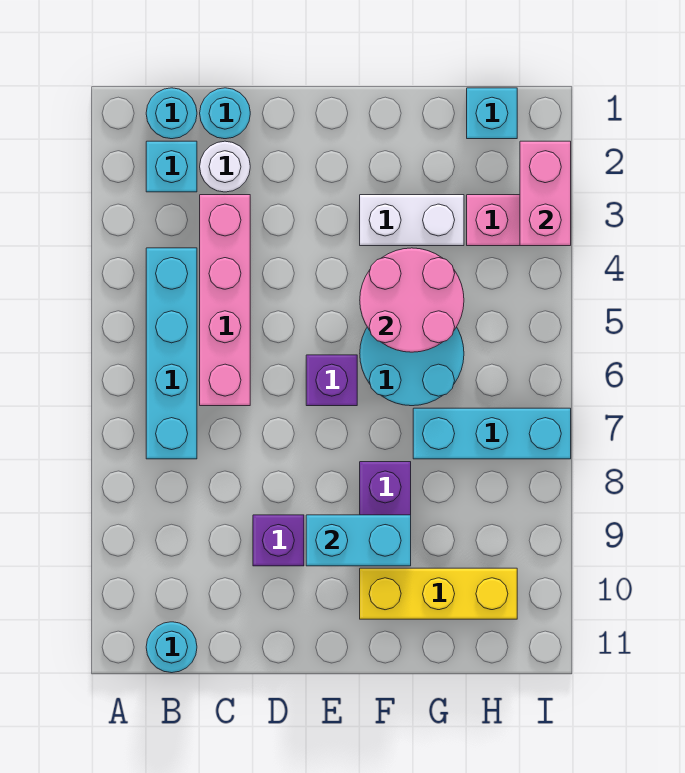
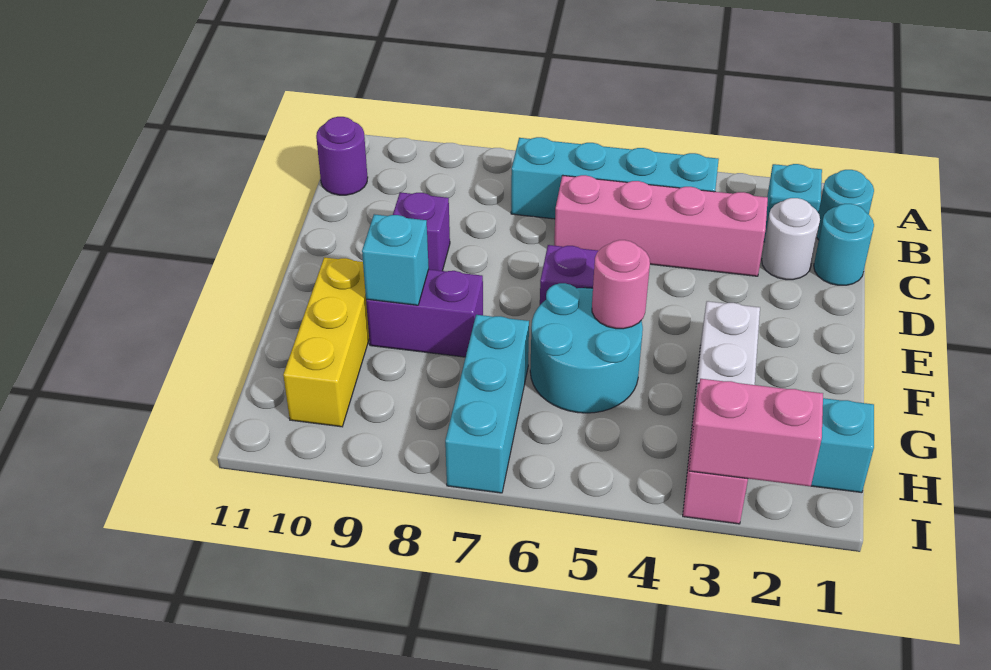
cyan 1x1 round brick [146,622,197,673] -> purple 1x1 round brick [316,117,368,195]
cyan 1x2 brick [306,515,411,566] -> cyan 1x1 brick [362,214,429,305]
pink 2x2 round brick [360,248,464,352] -> pink 1x1 round brick [592,240,650,329]

